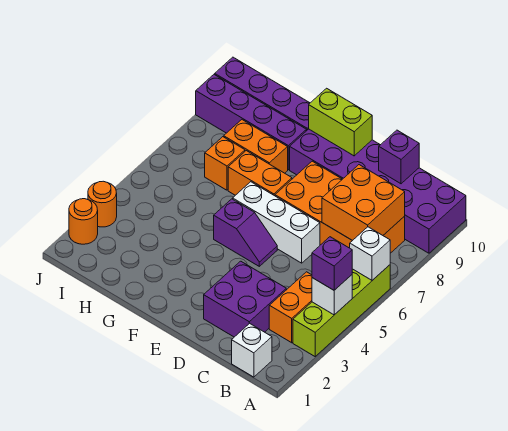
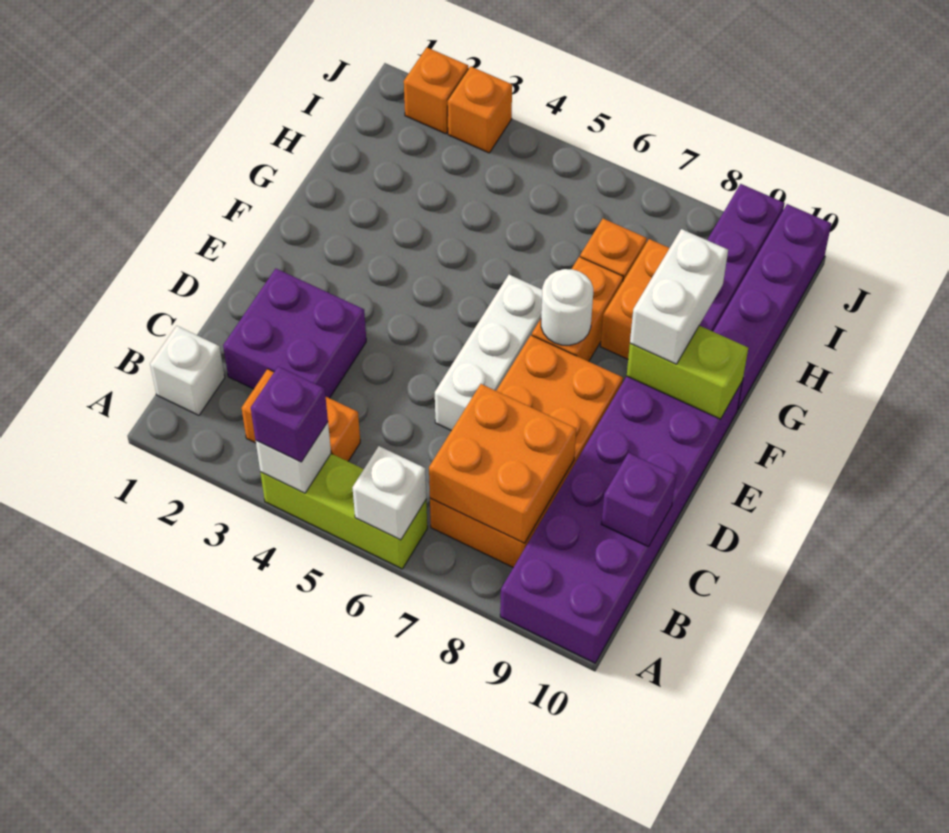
lime 1x4 brick [293,265,390,356] -> lime 1x3 brick [260,454,427,569]
purple 1x2 slope [214,199,277,266] -> none
lime 1x2 brick [309,88,372,156] -> lime 1x2 brick turned to [627,326,748,419]
none -> white 1x1 round brick [541,269,593,345]
none -> white 1x2 brick [630,229,728,364]
orange 1x1 round brick [69,199,98,244] -> orange 1x1 brick [404,48,468,134]
orange 1x1 round brick [88,181,117,227] -> orange 1x1 brick [448,66,512,153]

